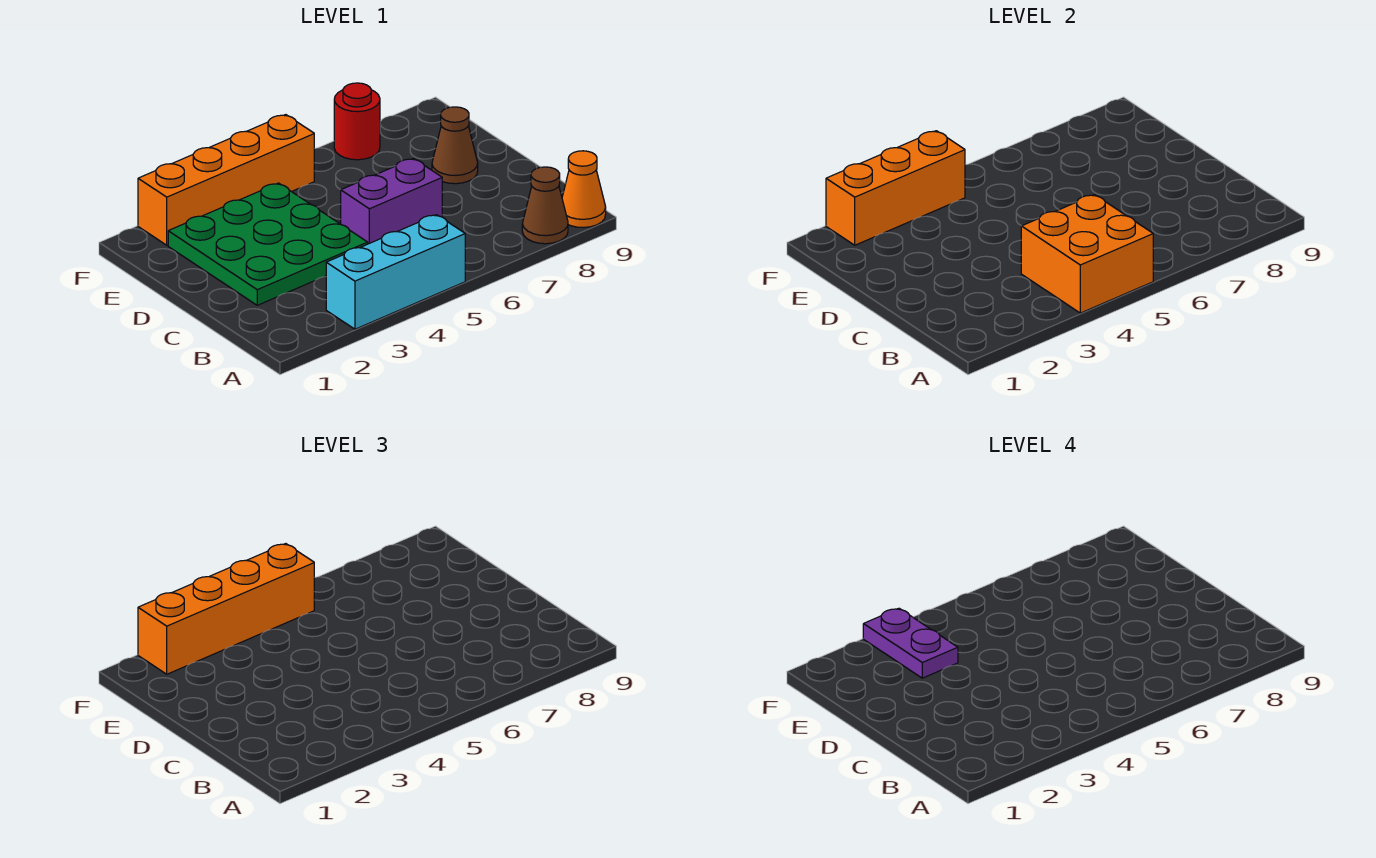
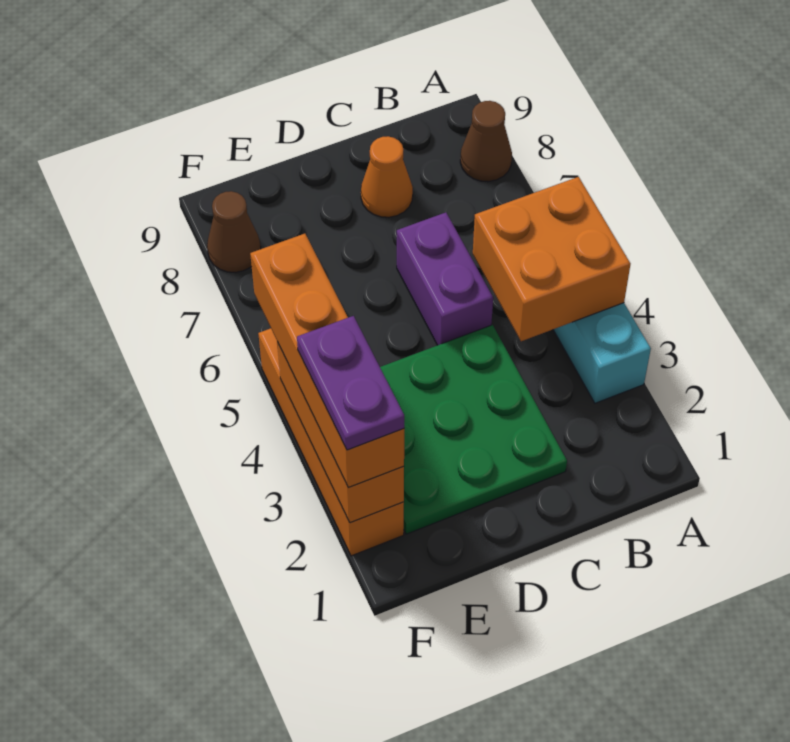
orange 1x1 cone [562,151,606,228] -> orange 1x1 cone moved to [361,136,413,217]
brown 1x1 cone [432,107,478,184] -> brown 1x1 cone moved to [207,191,261,272]
purple 1x2 plate [863,608,958,678] -> purple 1x2 plate turned to [297,316,404,450]
red 1x1 round brick [334,83,380,160] -> none

